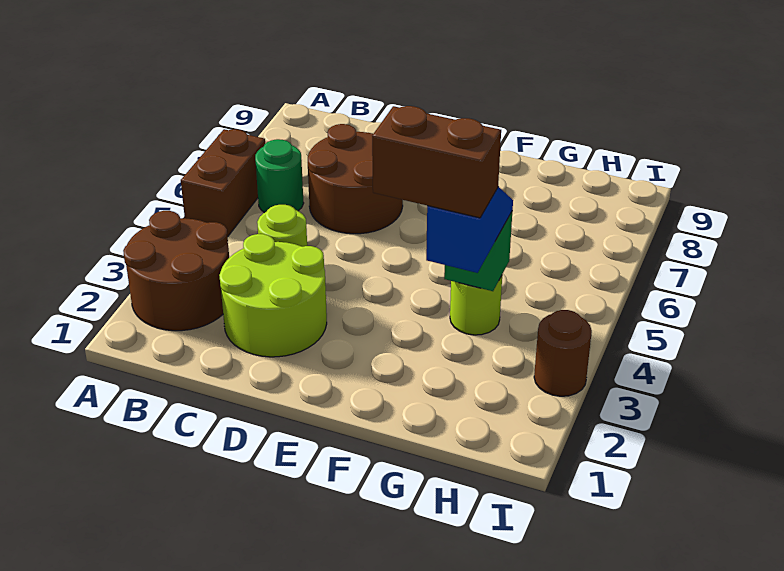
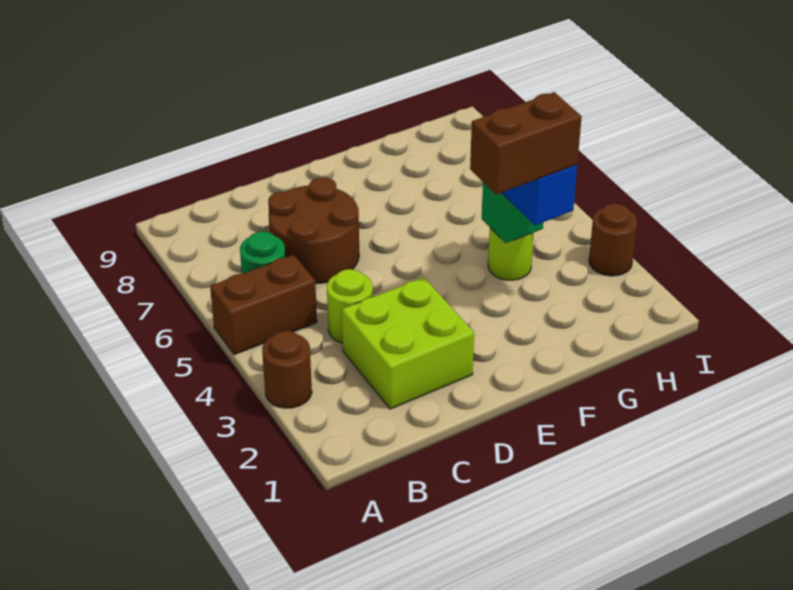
brown 2x2 round brick [123,211,229,331] -> brown 1x1 round brick [262,331,312,408]
brown 1x2 brick [181,129,265,236] -> brown 1x2 brick turned to [210,255,317,355]
lime 2x2 round brick [219,234,327,357] -> lime 2x2 brick [342,277,474,409]

